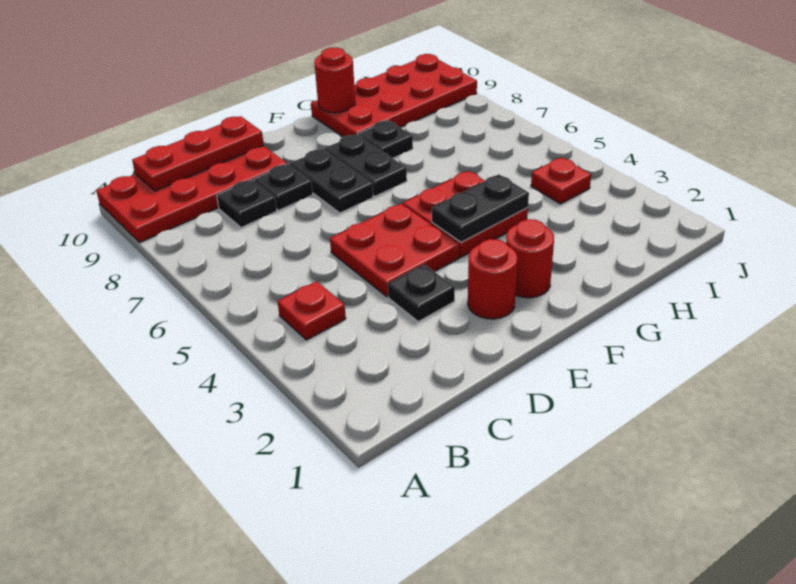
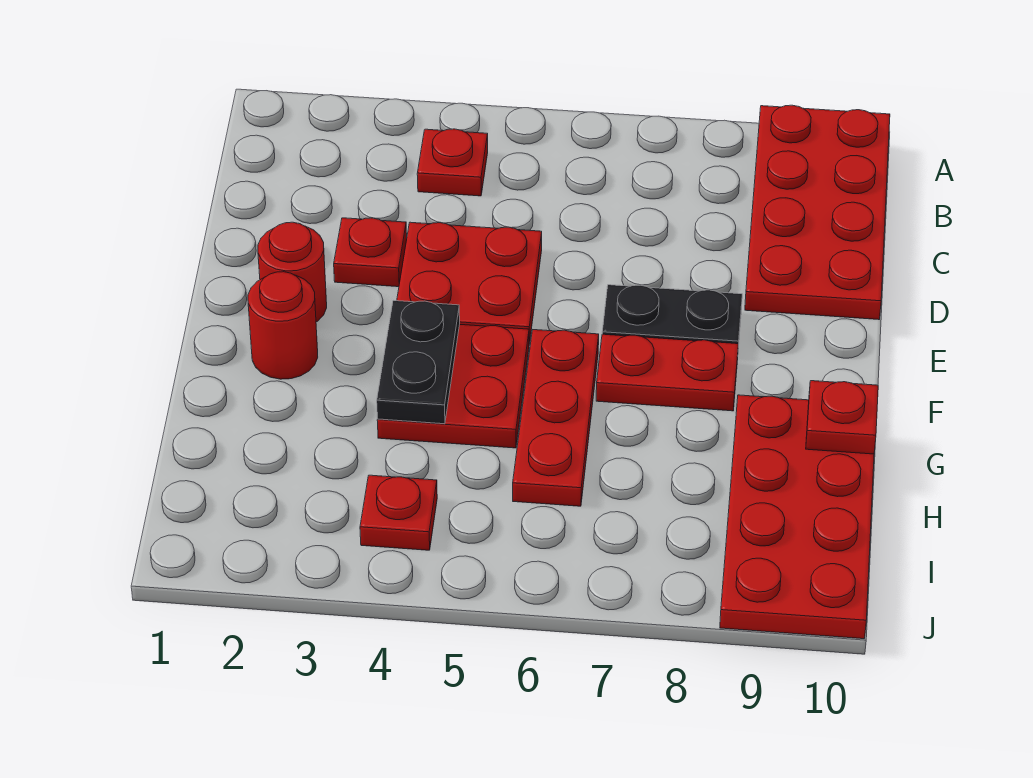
red 1x3 plate [132,116,264,191] -> red 1x3 plate moved to [513,330,599,506]
black 1x1 plate [217,180,277,228] -> none
black 1x1 plate [388,264,455,322] -> red 1x1 plate [334,218,407,287]
black 1x1 plate [254,164,313,210] -> none
black 1x2 plate [324,134,407,196] -> red 1x2 plate [596,334,738,411]
black 1x1 plate [358,120,413,158] -> none
red 1x1 round brick [314,48,355,113] -> red 1x1 plate [806,381,878,454]

